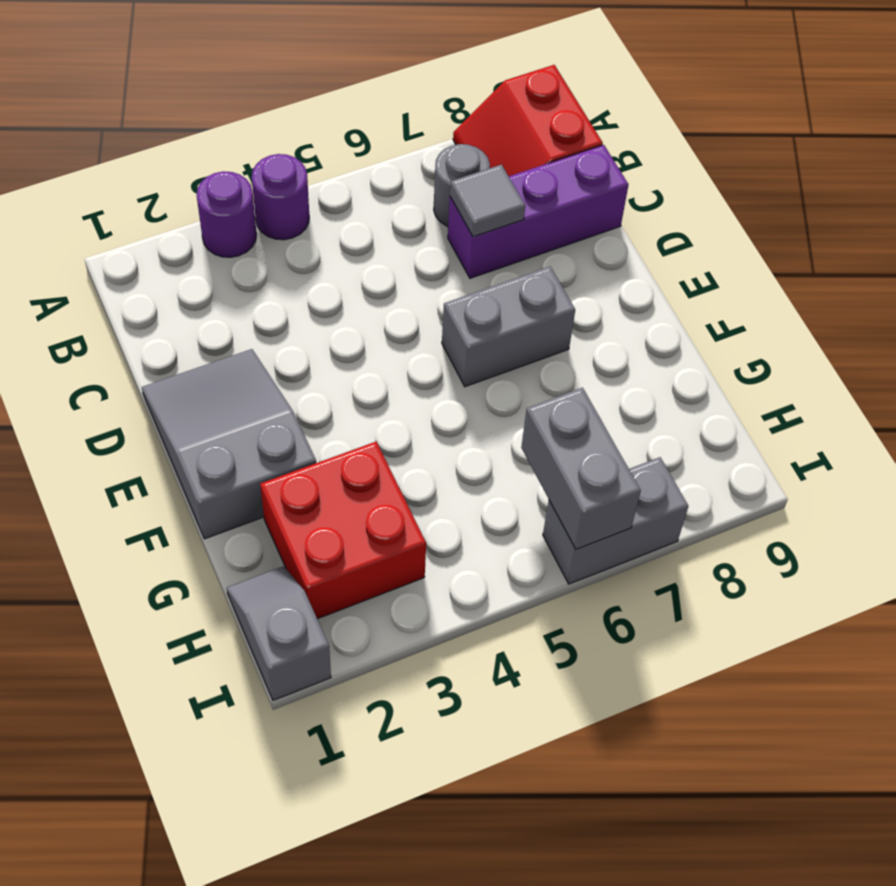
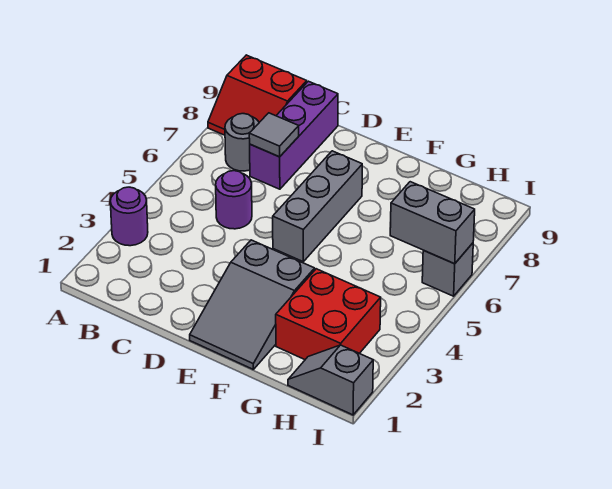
purple 1x1 round brick [252,154,309,240] -> purple 1x1 round brick moved to [216,171,252,229]
grey 2x3 slope [142,349,316,539] -> grey 2x3 slope turned to [190,240,315,370]
grey 1x2 brick [442,267,575,387] -> grey 1x3 brick [273,151,362,262]
grey 1x2 brick [543,457,688,584] -> grey 1x1 brick [422,243,473,296]

